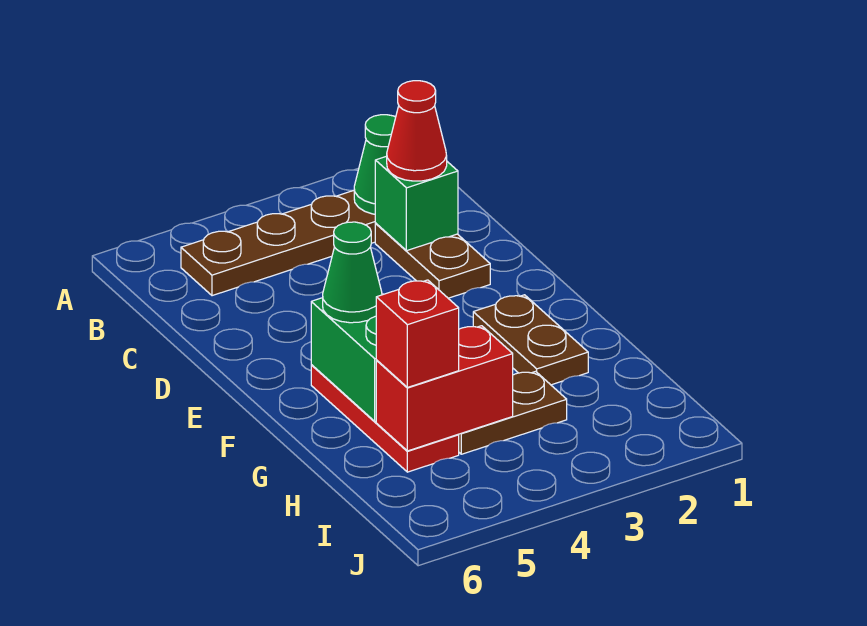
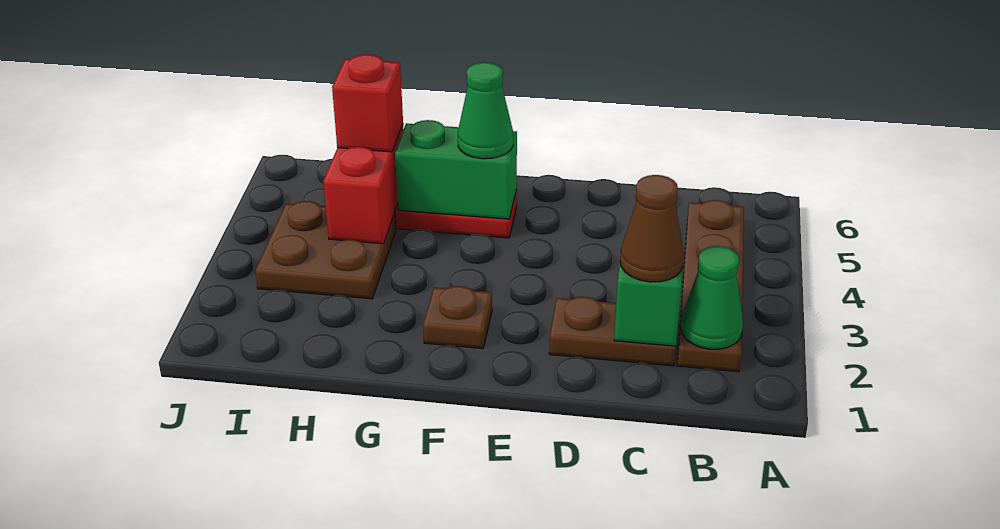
red 1x1 cone [387,81,447,181] -> brown 1x1 cone [620,175,684,282]
brown 1x2 plate [473,295,588,385] -> brown 1x1 plate [423,286,492,349]
brown 1x2 plate [458,371,567,454] -> brown 2x2 plate [255,201,396,299]

